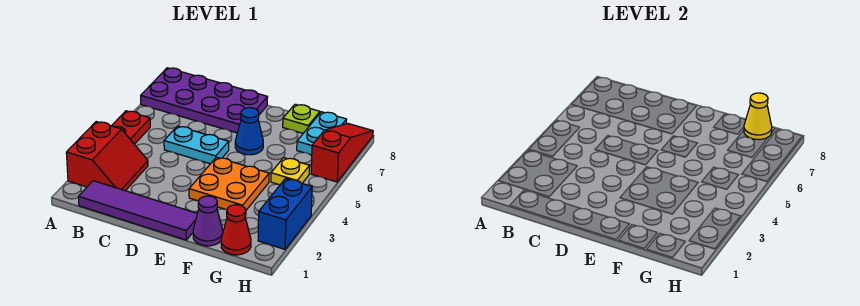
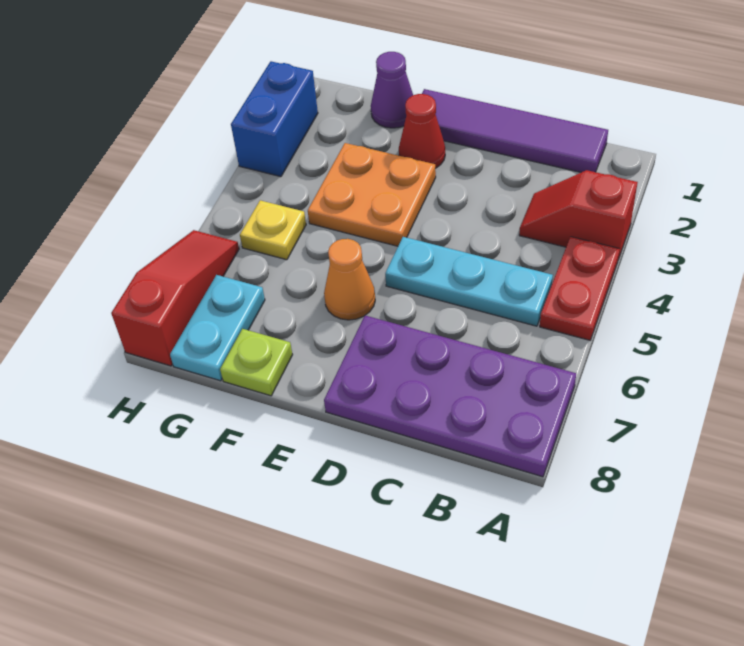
red 2x2 slope [66,122,148,191] -> red 1x2 slope [519,170,638,259]
cyan 1x2 plate [164,126,229,164] -> cyan 1x3 plate [385,237,553,326]
blue 1x1 cone [235,108,263,155] -> orange 1x1 cone [324,239,375,320]
red 1x1 cone [221,205,251,255] -> red 1x1 cone moved to [399,94,445,168]
yellow 1x1 cone [744,93,772,140] -> none
red 1x3 slope [311,123,373,182] -> red 1x3 slope turned to [111,230,239,366]

